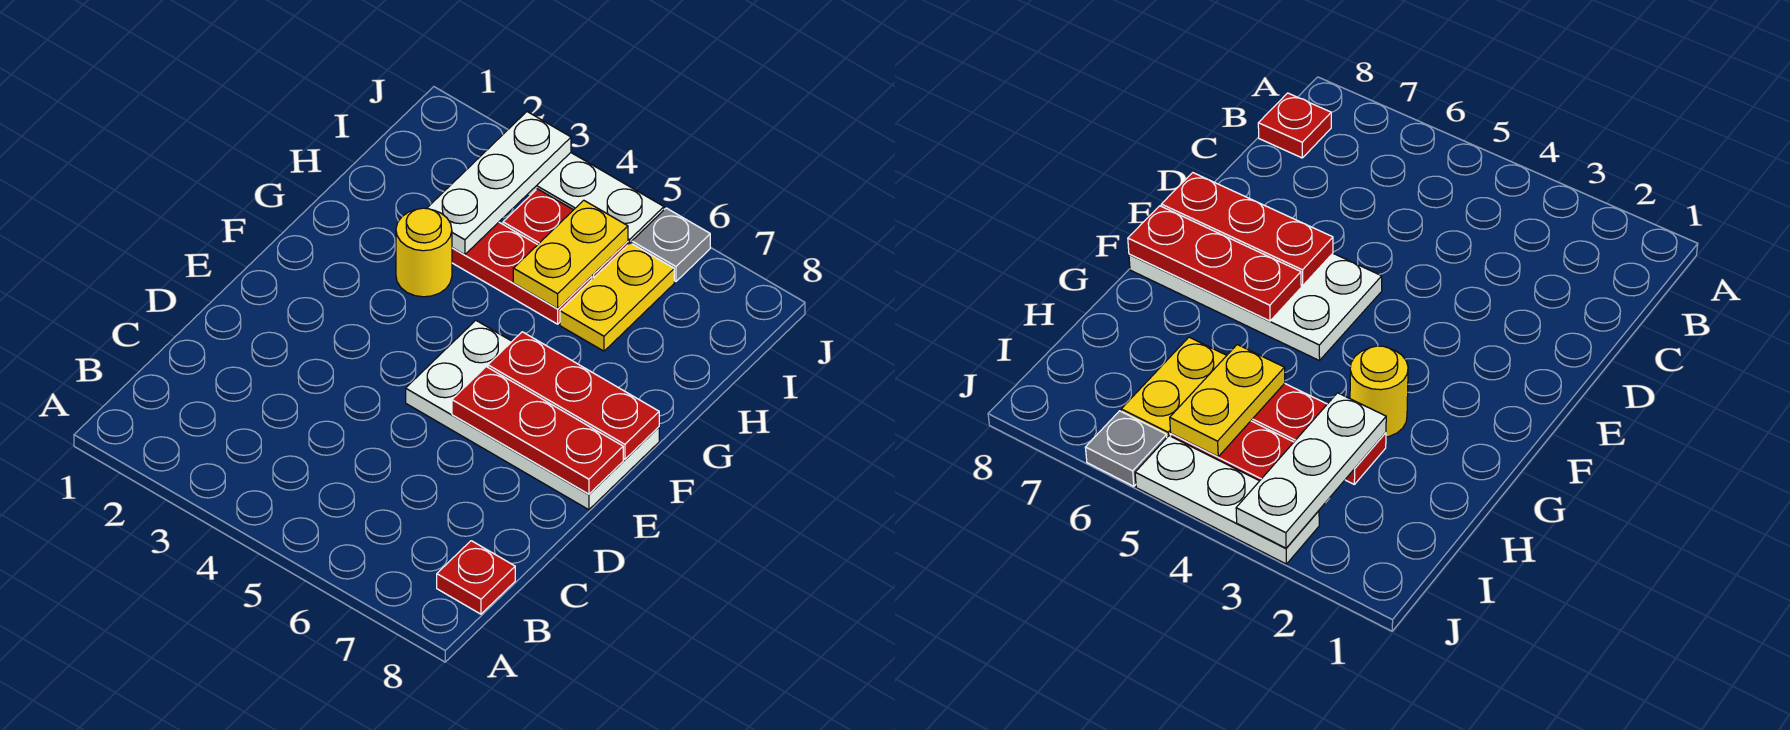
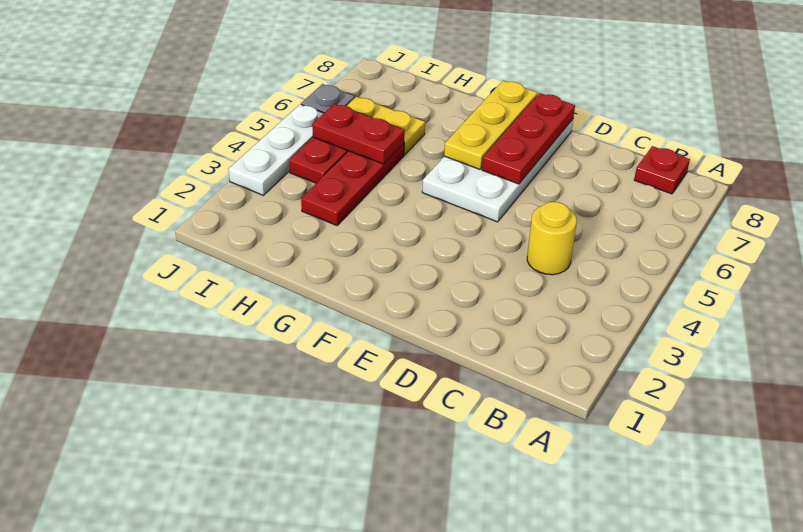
red 1x3 plate [488,332,659,459] -> yellow 1x3 plate [444,81,538,169]
yellow 1x1 round brick [396,208,452,297] -> yellow 1x1 round brick moved to [527,202,577,275]
white 1x3 plate [427,112,571,255] -> none
yellow 1x2 plate [513,200,628,309] -> red 1x2 plate [312,104,405,164]

